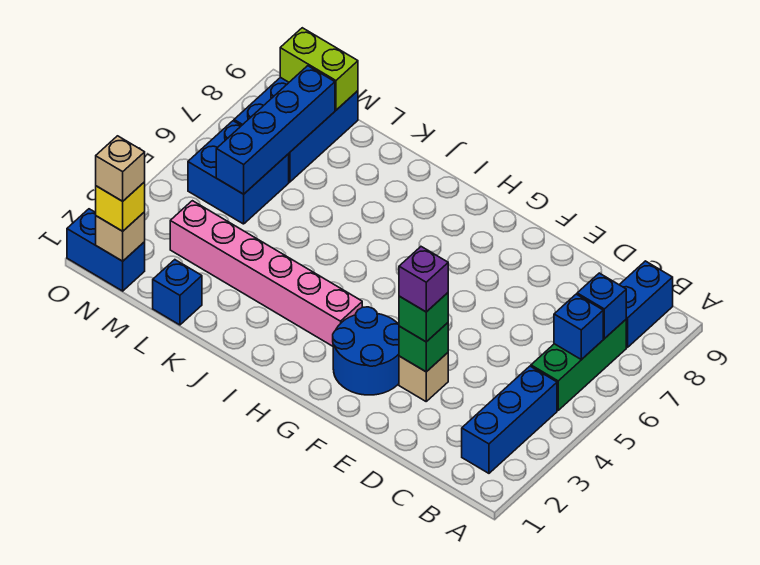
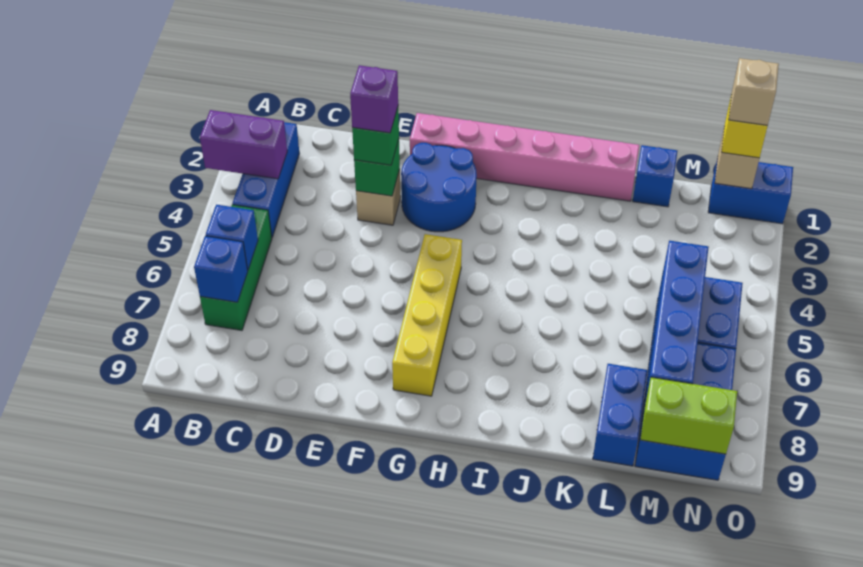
none -> purple 1x2 brick [200,110,287,179]
blue 1x2 brick [619,261,673,348] -> blue 1x2 brick moved to [593,364,648,466]
none -> yellow 1x4 brick [392,234,462,396]
pink 1x6 brick [170,201,362,346] -> pink 1x6 brick moved to [410,113,639,201]

